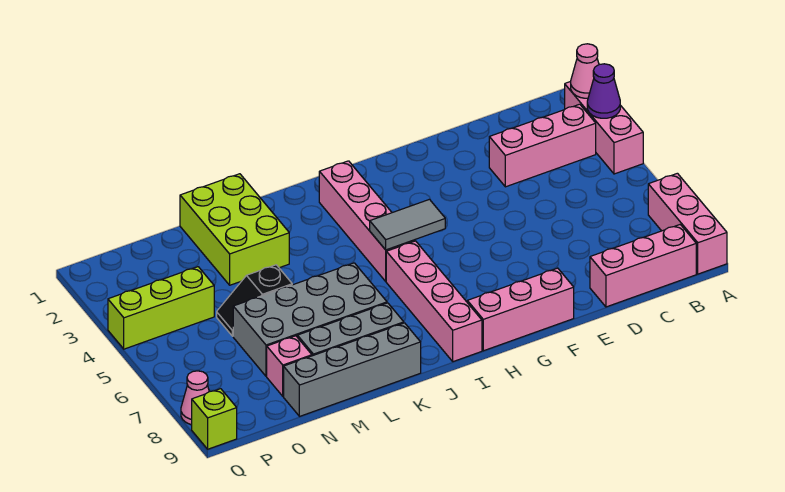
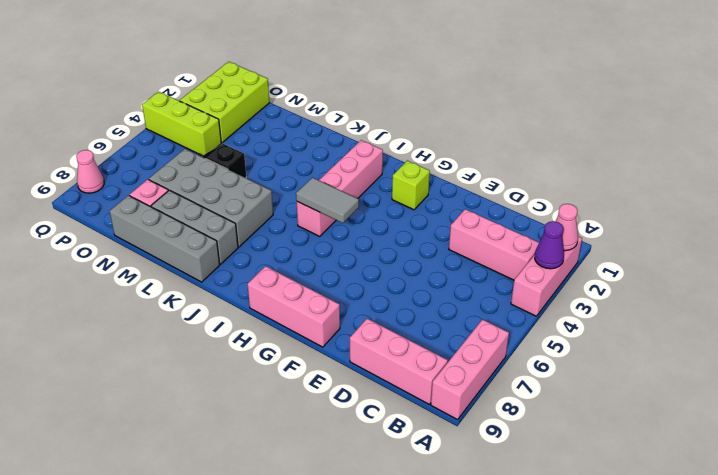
pink 1x4 brick [386,241,482,362] -> none
lime 2x3 brick [180,174,289,285] -> lime 2x3 brick moved to [180,62,270,143]
lime 1x1 brick [192,389,237,449] -> lime 1x1 brick moved to [392,161,430,210]

